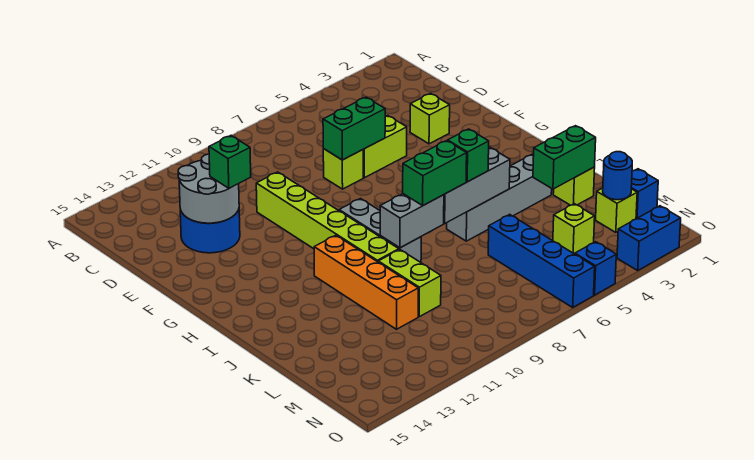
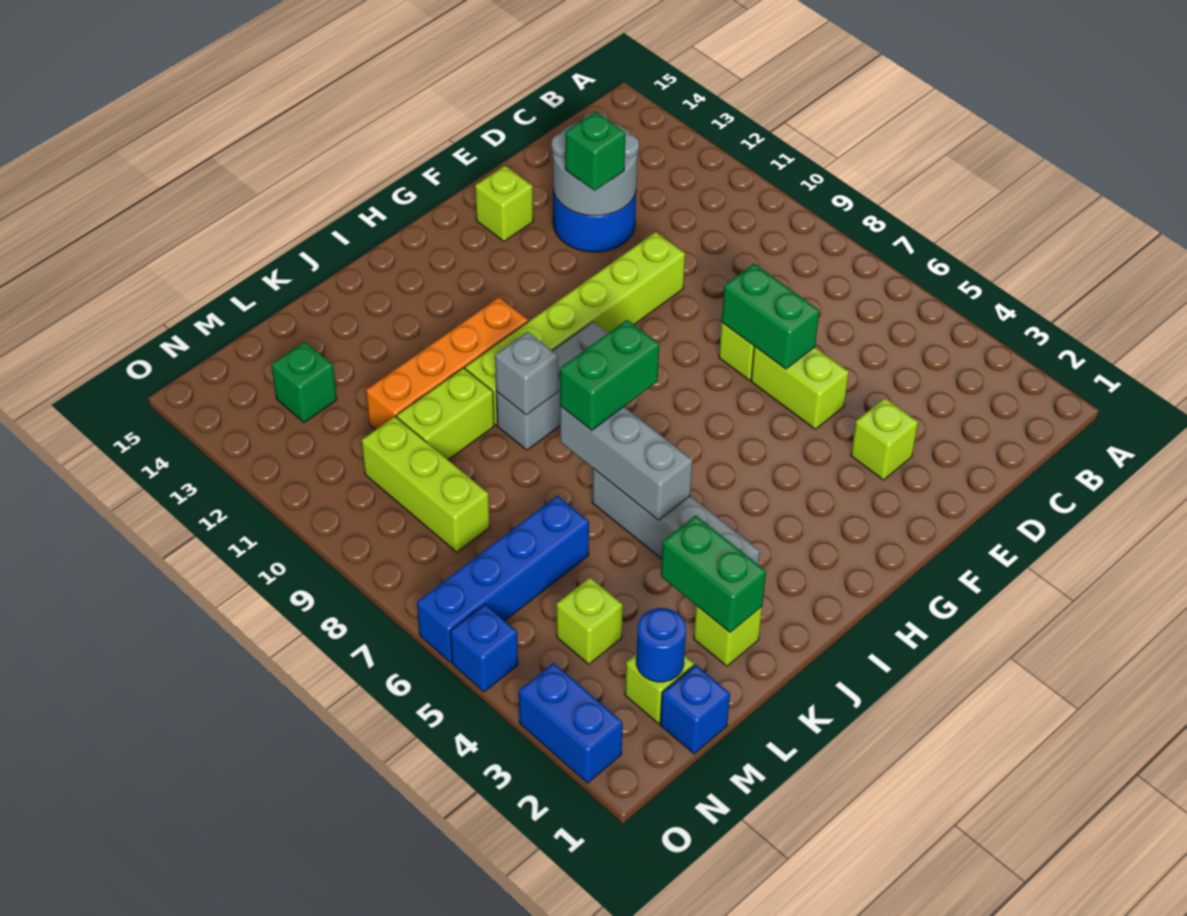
none -> lime 1x1 brick [475,165,533,241]
green 1x1 brick [448,129,489,182] -> green 1x1 brick moved to [272,342,337,423]
green 1x2 brick [403,141,467,205] -> green 1x2 brick turned to [560,320,659,430]
grey 1x2 brick [380,194,444,248] -> grey 1x1 brick [495,332,558,415]
none -> lime 1x3 brick [362,416,490,552]

